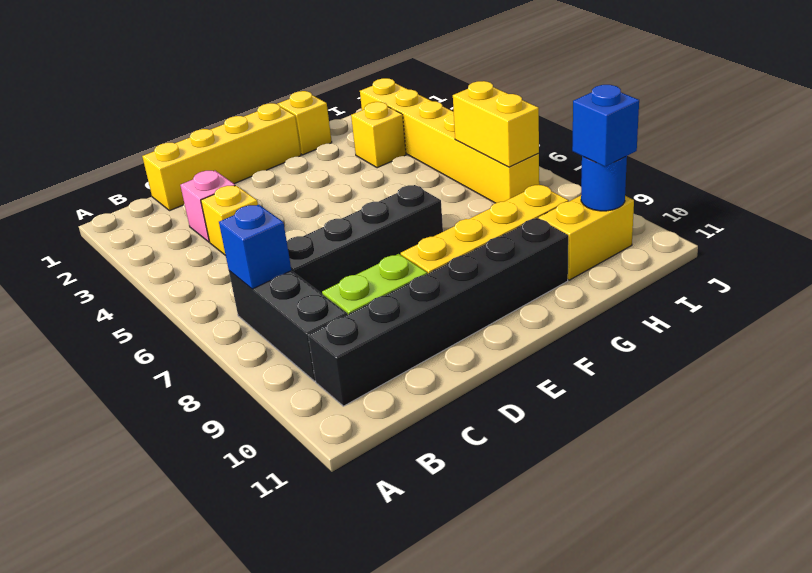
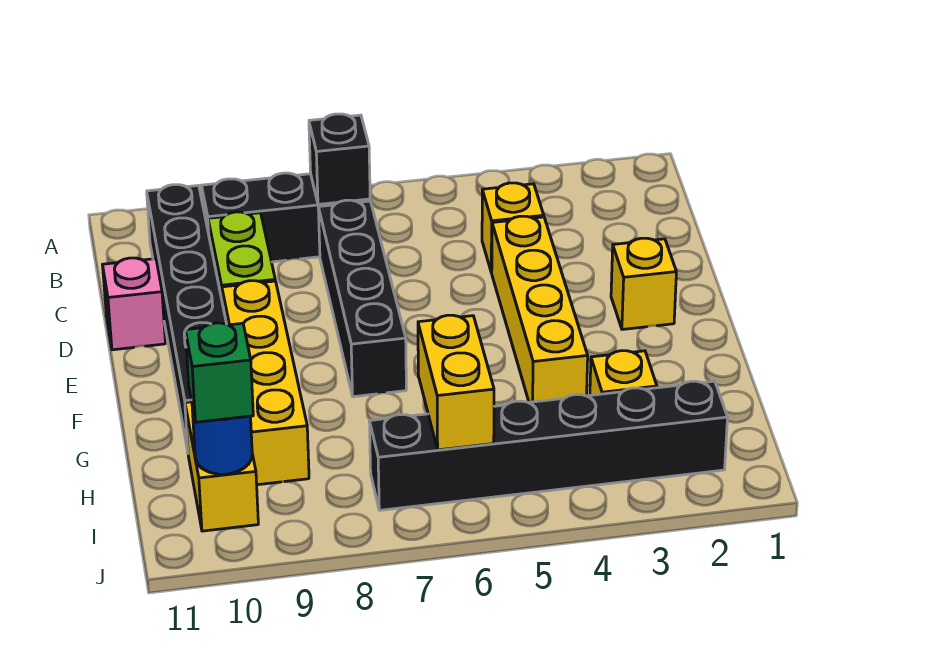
blue 1x1 brick [219,205,291,289] -> black 1x1 brick [309,114,370,204]
yellow 1x4 brick [142,103,301,211] -> yellow 1x4 brick moved to [491,216,588,402]
pink 1x1 brick [180,171,235,242] -> pink 1x1 brick moved to [103,258,165,350]
yellow 1x1 brick [278,91,332,155] -> yellow 1x1 brick moved to [611,238,676,329]
yellow 1x6 brick [360,78,539,203] -> black 1x6 brick [369,381,728,510]
yellow 1x2 brick [453,81,539,167] -> yellow 1x2 brick turned to [418,315,494,450]
blue 1x1 brick [572,85,639,167] -> green 1x1 brick [185,323,253,422]

